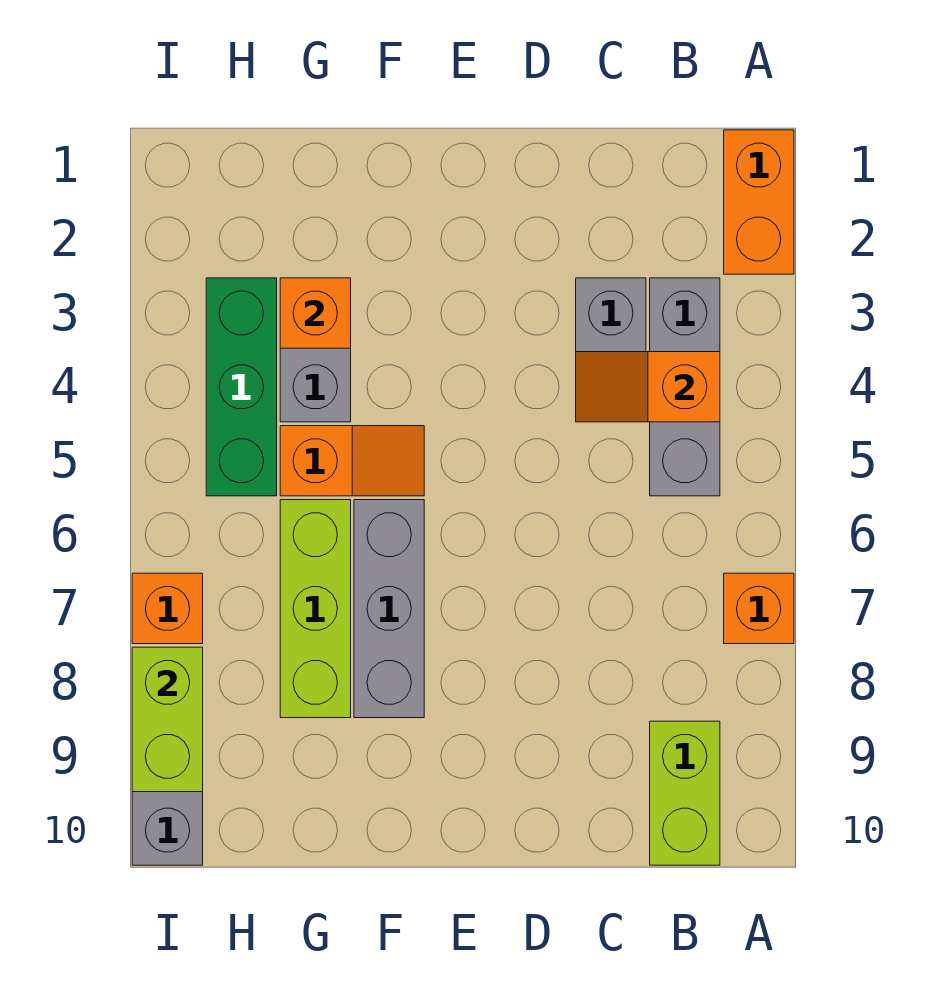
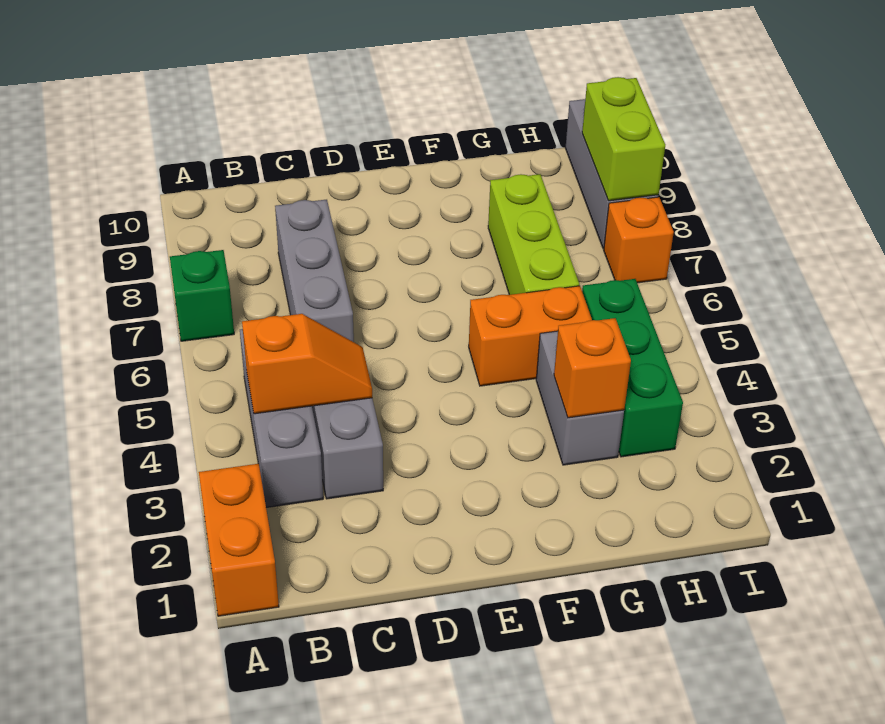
orange 1x1 brick [724,573,794,644] -> green 1x1 brick [170,250,234,341]
lime 1x2 brick [650,721,720,865] -> none
orange 1x2 slope [280,426,424,496] -> orange 1x2 brick [469,286,592,386]
grey 1x3 brick [354,500,424,718] -> grey 1x3 brick moved to [275,200,354,342]

